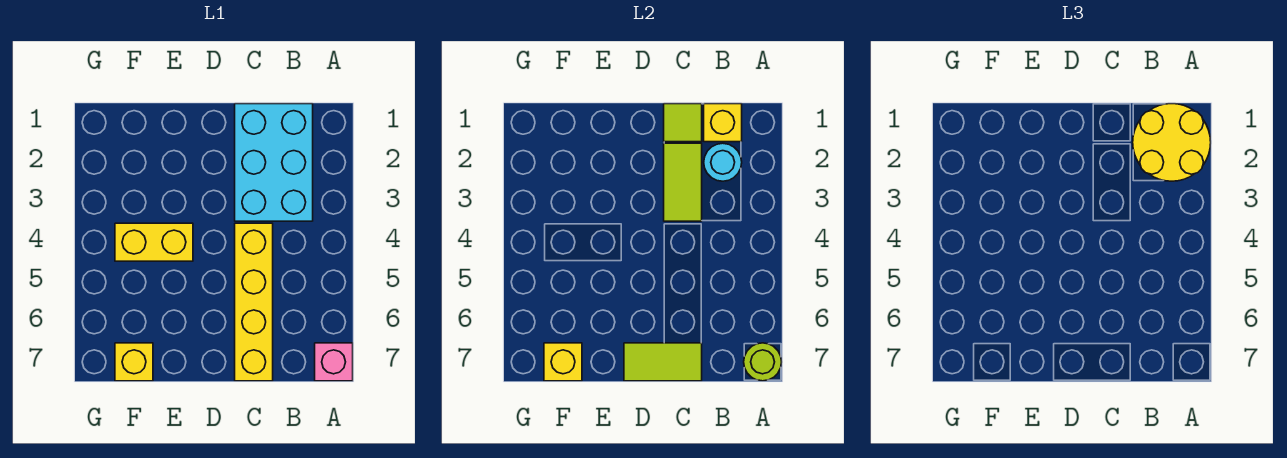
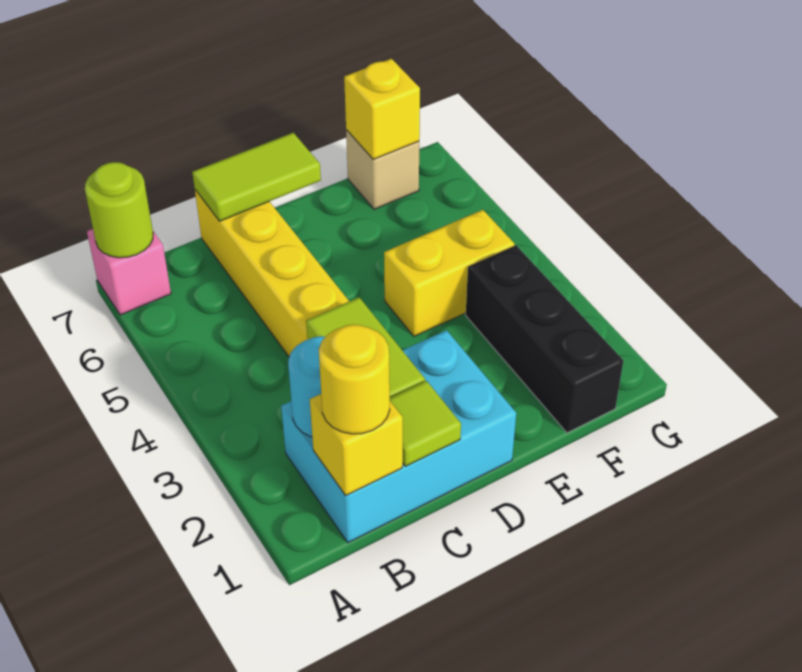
yellow 2x2 round brick [1133,104,1211,181] -> yellow 1x1 round brick [319,324,390,434]
cyan 2x3 brick [235,104,313,221] -> cyan 2x3 brick turned to [281,330,516,543]
none -> black 1x3 brick [466,245,623,433]
yellow 1x1 brick [115,343,153,381] -> tan 1x1 brick [346,130,419,209]

